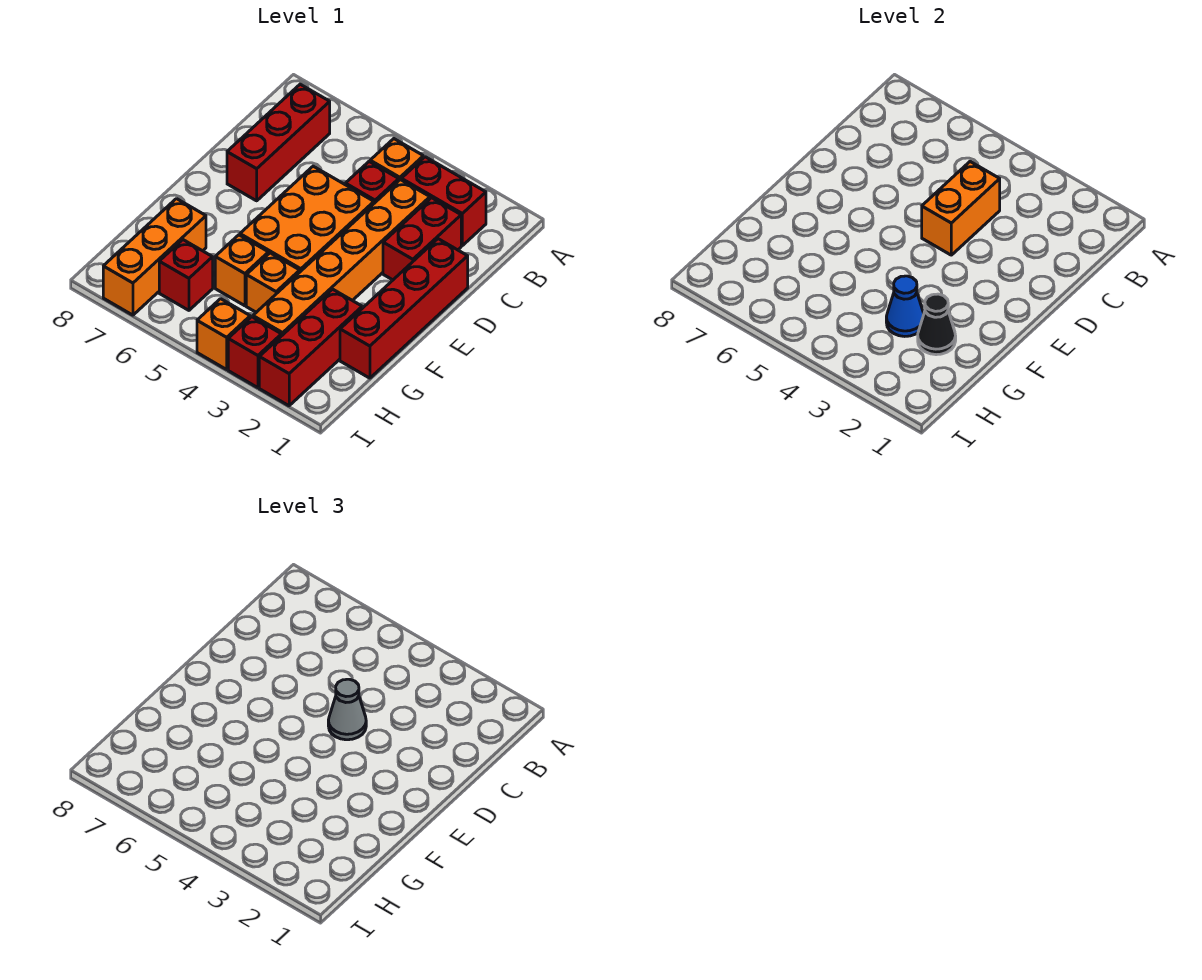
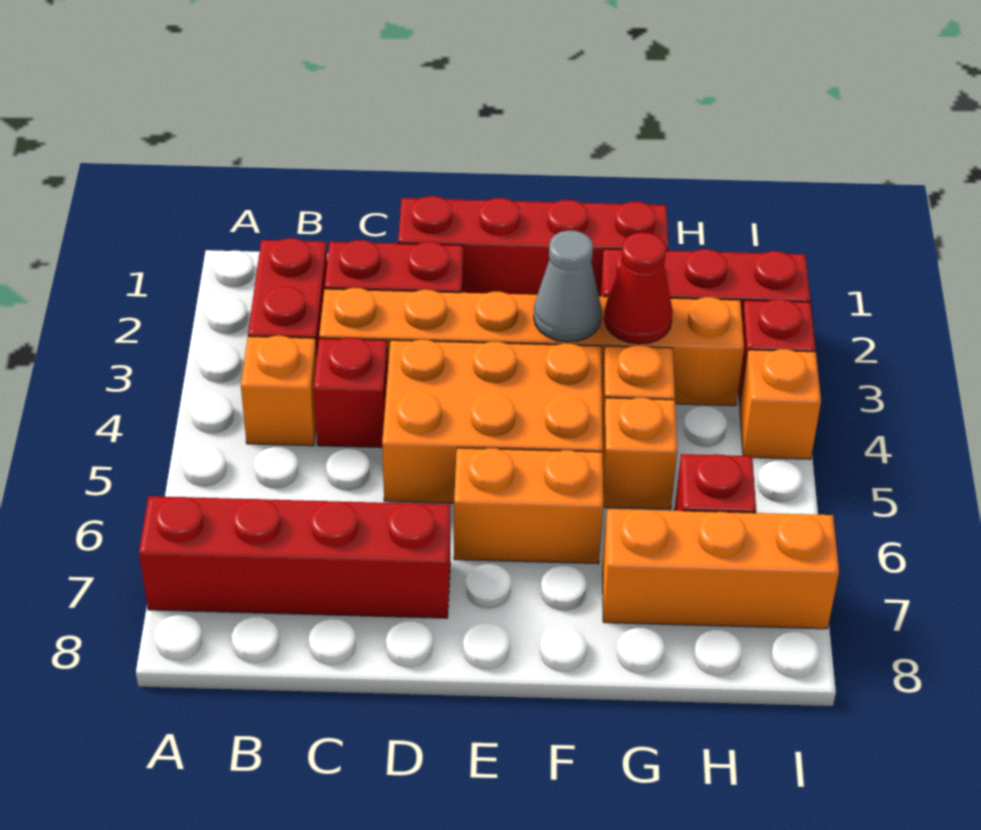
red 1x3 brick [227,84,330,201] -> red 1x4 brick [139,496,450,618]
orange 1x2 brick [922,162,1000,255] -> orange 1x2 brick moved to [454,448,603,564]
grey 1x1 cone [328,679,366,740] -> grey 1x1 cone moved to [534,230,602,342]
black 1x1 cone [918,294,956,355] -> none
blue 1x1 cone [886,276,924,336] -> red 1x1 cone [604,232,673,344]

